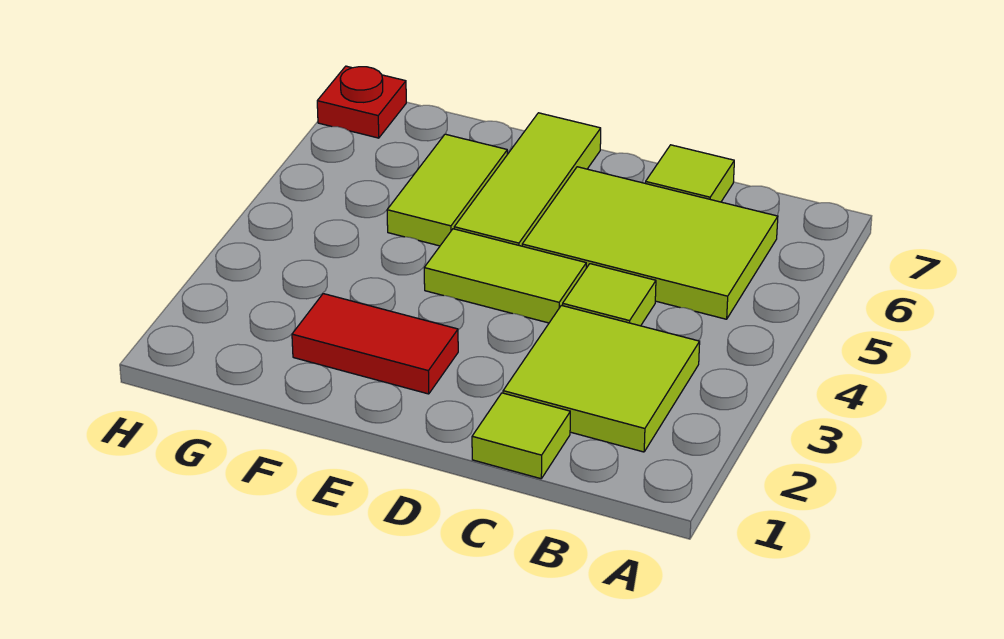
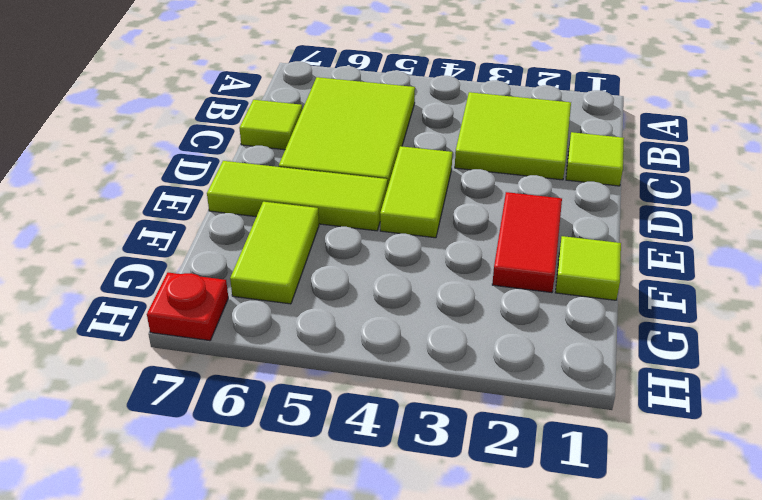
lime 1x1 tile [563,264,656,326] -> lime 1x1 tile moved to [555,236,621,300]
lime 1x2 tile [387,134,507,246] -> lime 1x2 tile turned to [230,202,319,304]

